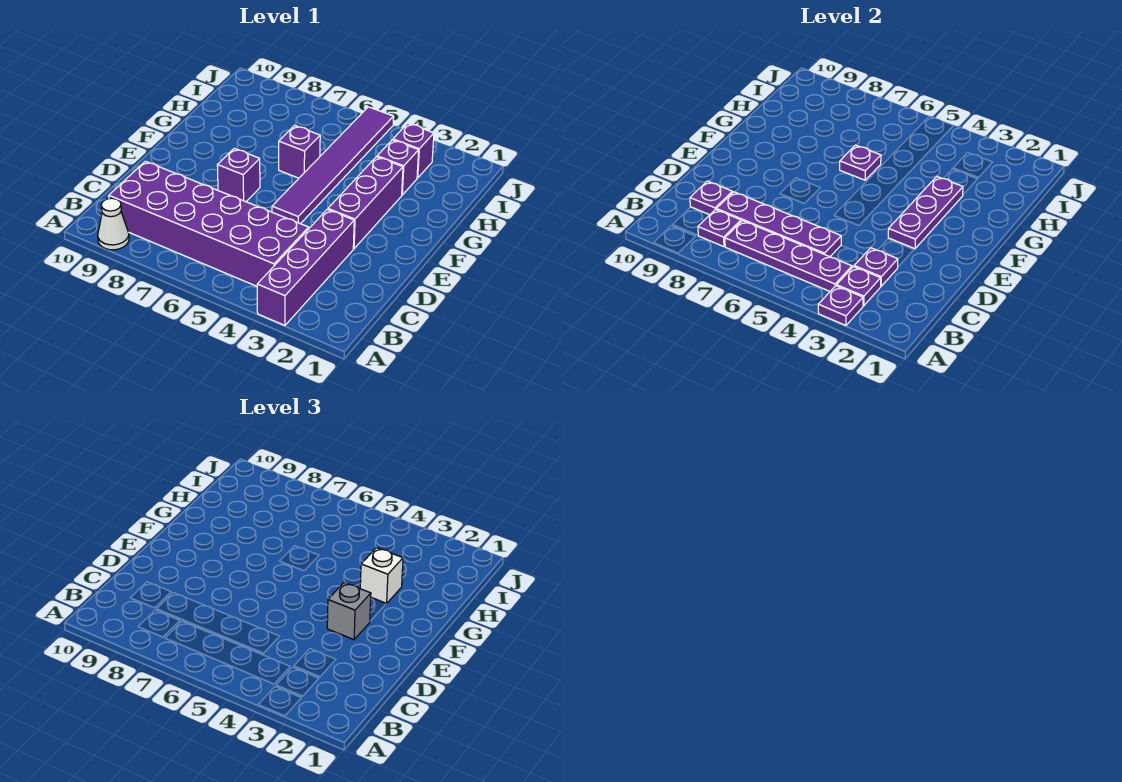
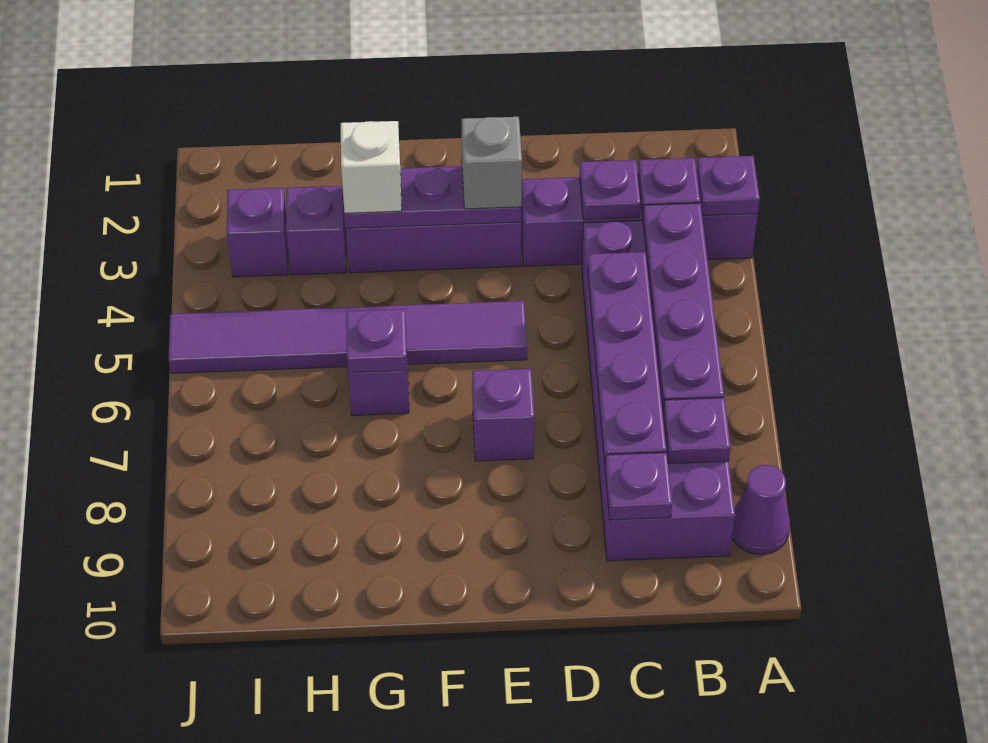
white 1x1 cone [98,198,129,250] -> purple 1x1 cone [732,465,790,555]

